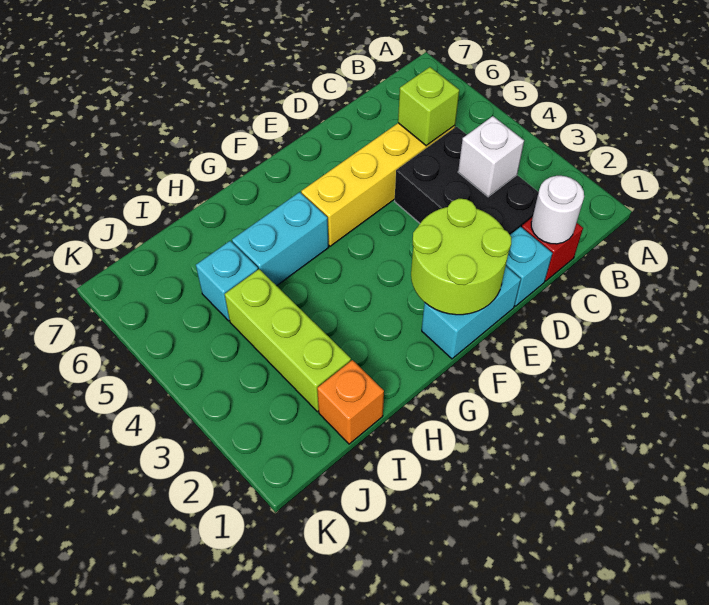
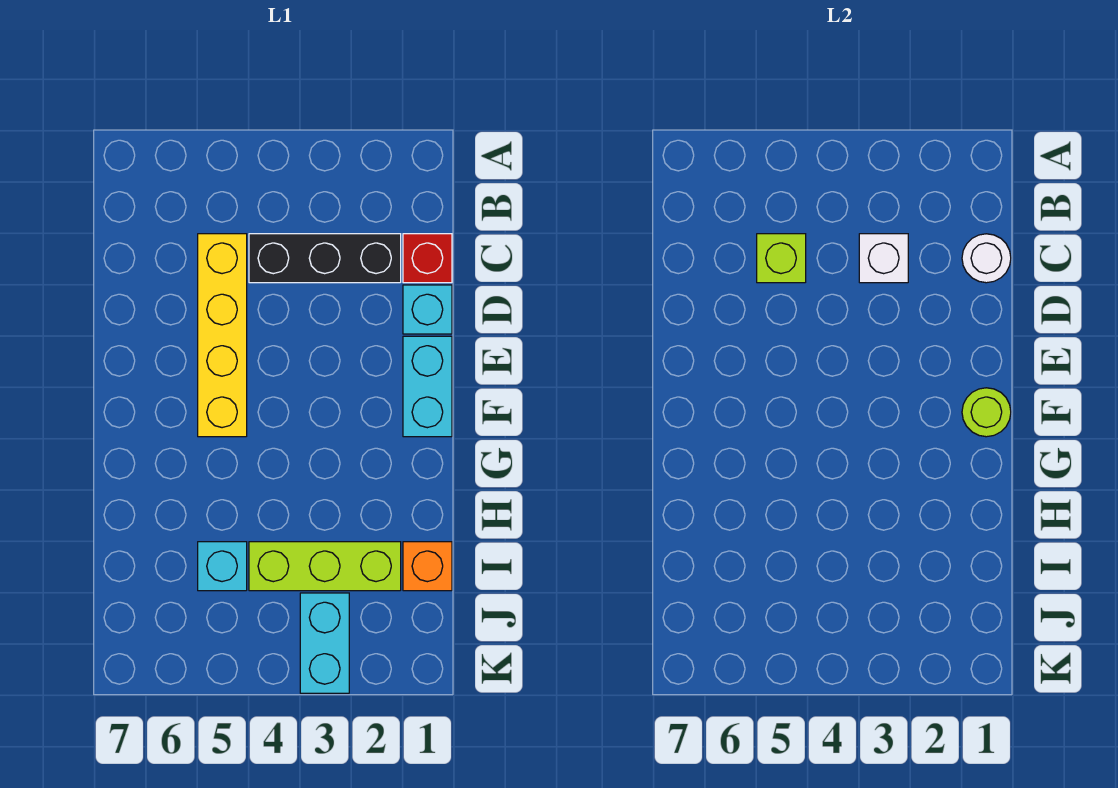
black 2x3 brick [395,127,539,235] -> black 1x3 brick [249,234,401,283]
lime 2x2 round brick [411,199,511,315] -> lime 1x1 round brick [962,388,1011,437]
cyan 1x2 brick [232,192,329,286] -> cyan 1x2 brick moved to [300,593,349,693]

